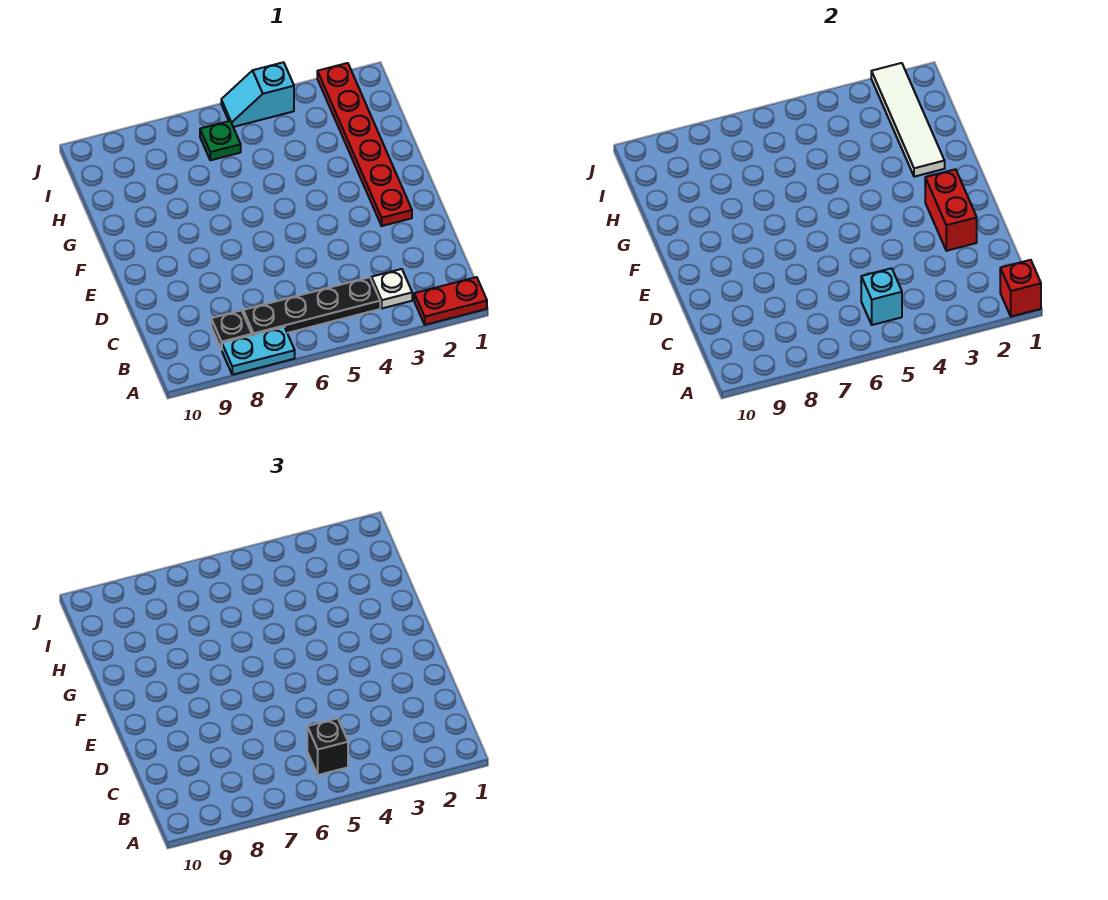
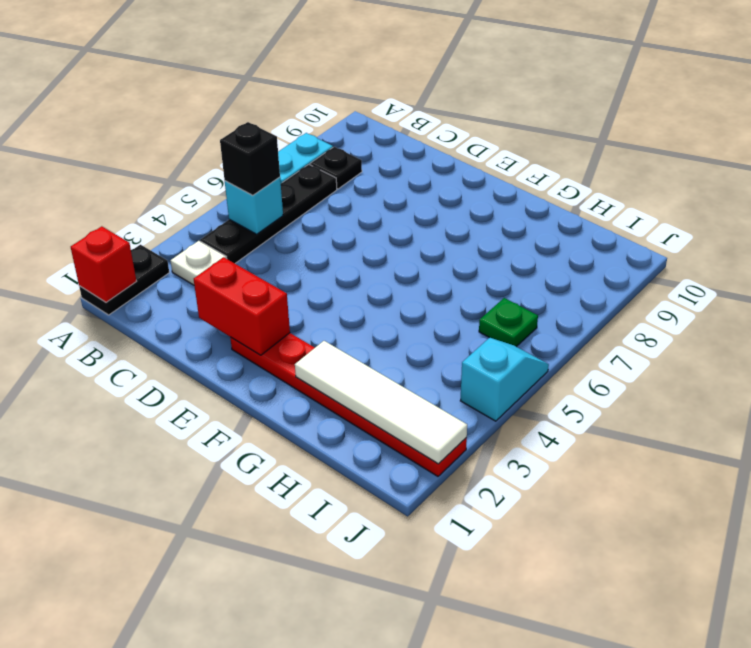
red 1x2 plate [414,277,487,325] -> black 1x2 plate [79,245,169,315]

